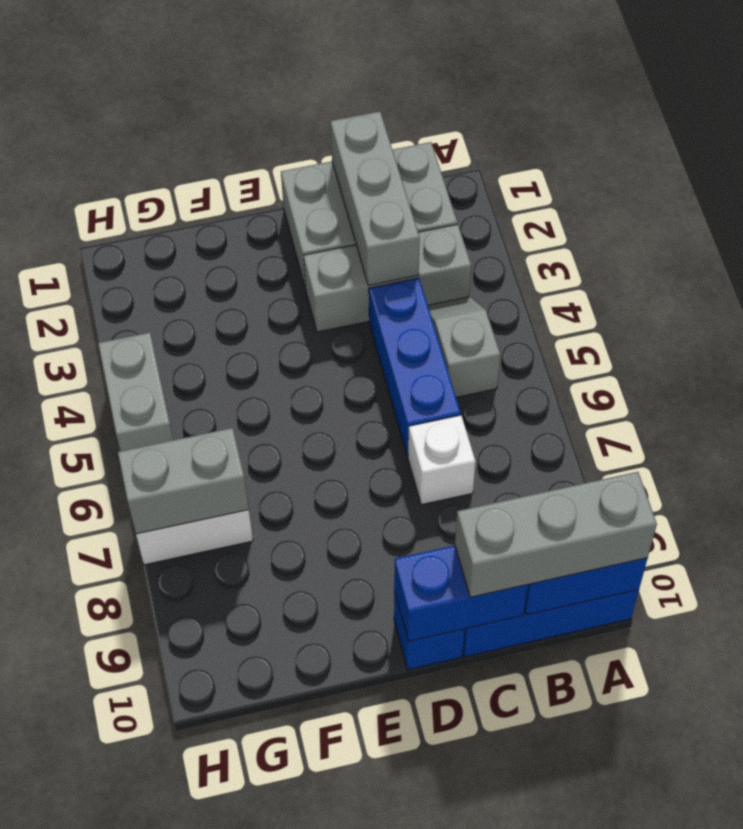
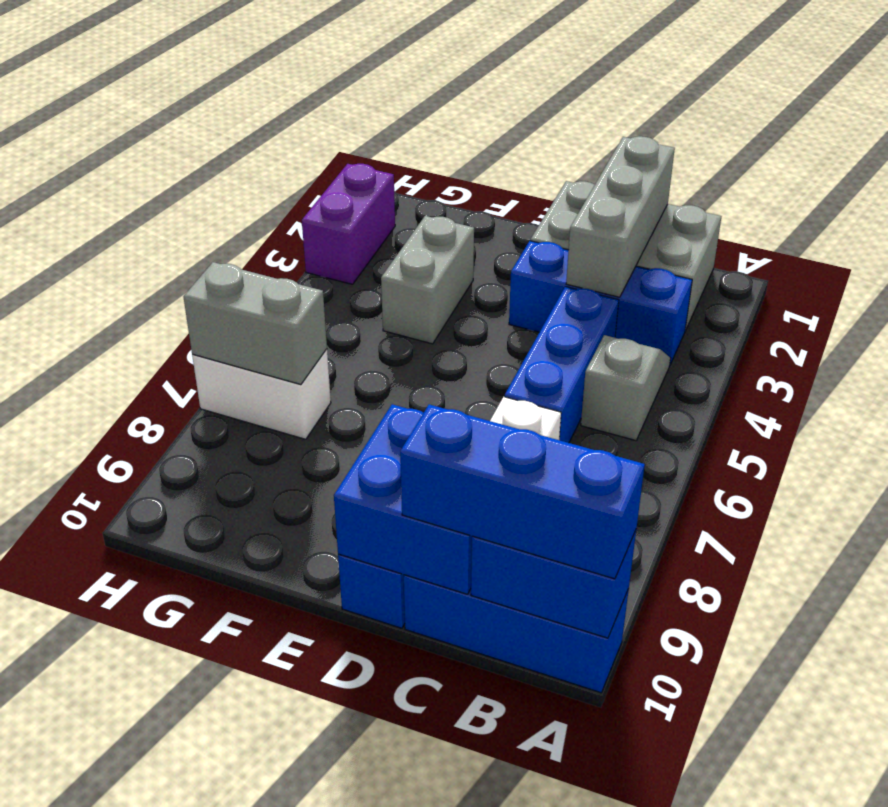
grey 1x3 brick [455,472,657,597] -> blue 1x3 brick [400,404,645,579]
grey 1x3 brick [304,224,471,332] -> blue 1x3 brick [509,241,692,364]
blue 1x2 brick [394,545,528,641] -> blue 2x2 brick [334,404,472,594]
none -> purple 1x2 brick [302,164,395,284]
grey 1x2 brick [98,333,173,451] -> grey 1x2 brick moved to [381,216,474,344]

